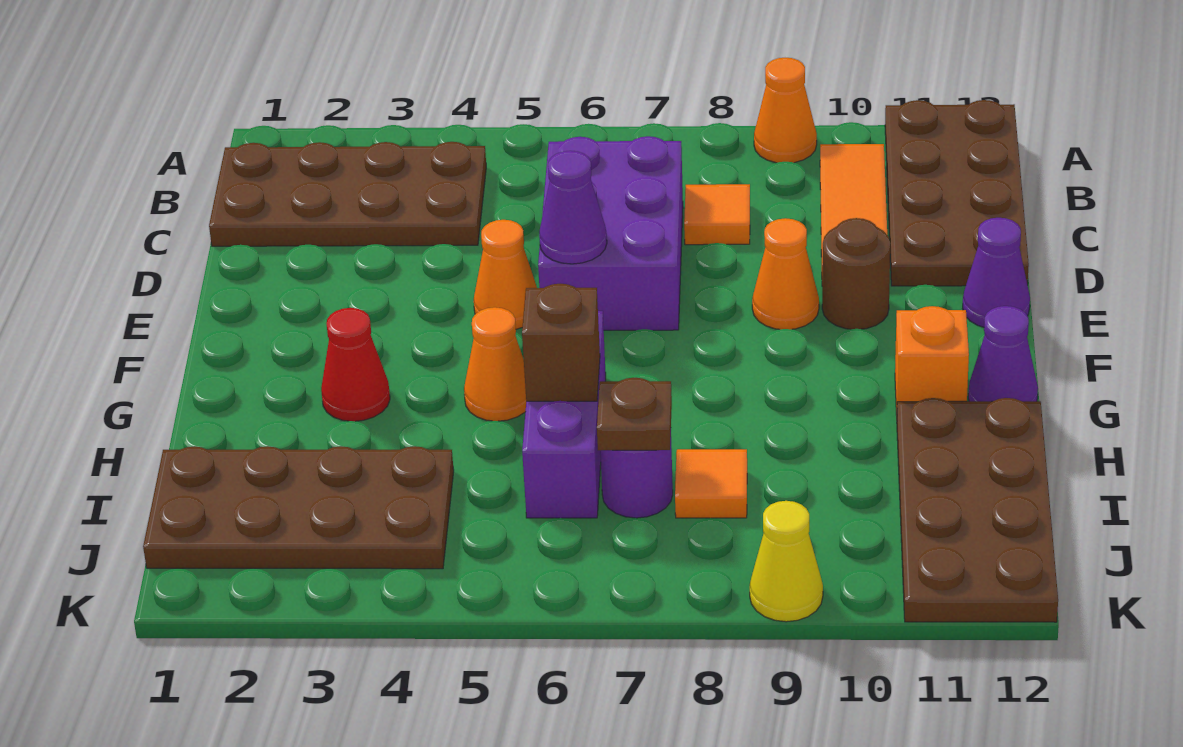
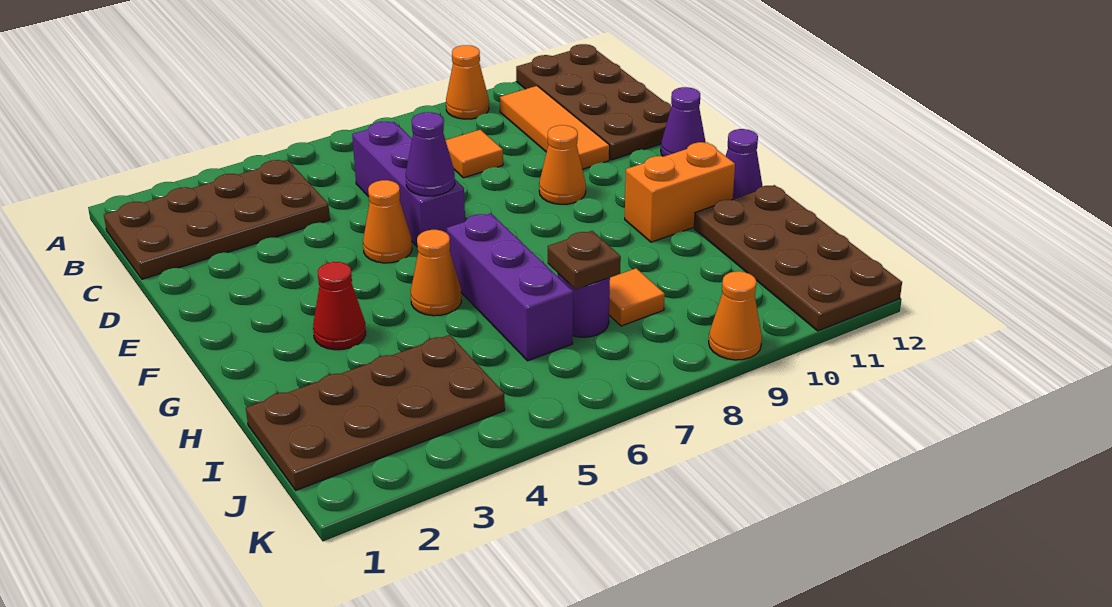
purple 2x3 brick [538,136,683,330] -> purple 1x3 brick [352,122,465,246]
brown 1x1 round brick [822,218,890,329] -> none
orange 1x1 brick [895,306,969,415] -> orange 1x2 brick [625,142,735,242]
brown 1x1 brick [522,284,600,401] -> none
yellow 1x1 cone [750,501,823,622] -> orange 1x1 cone [709,271,762,360]

